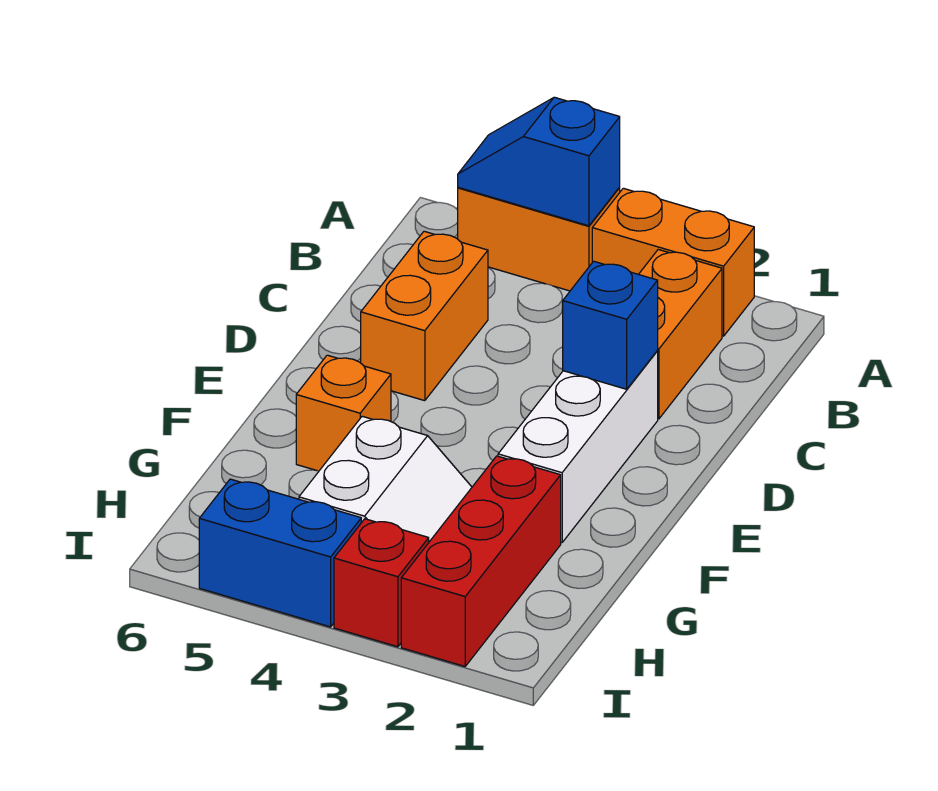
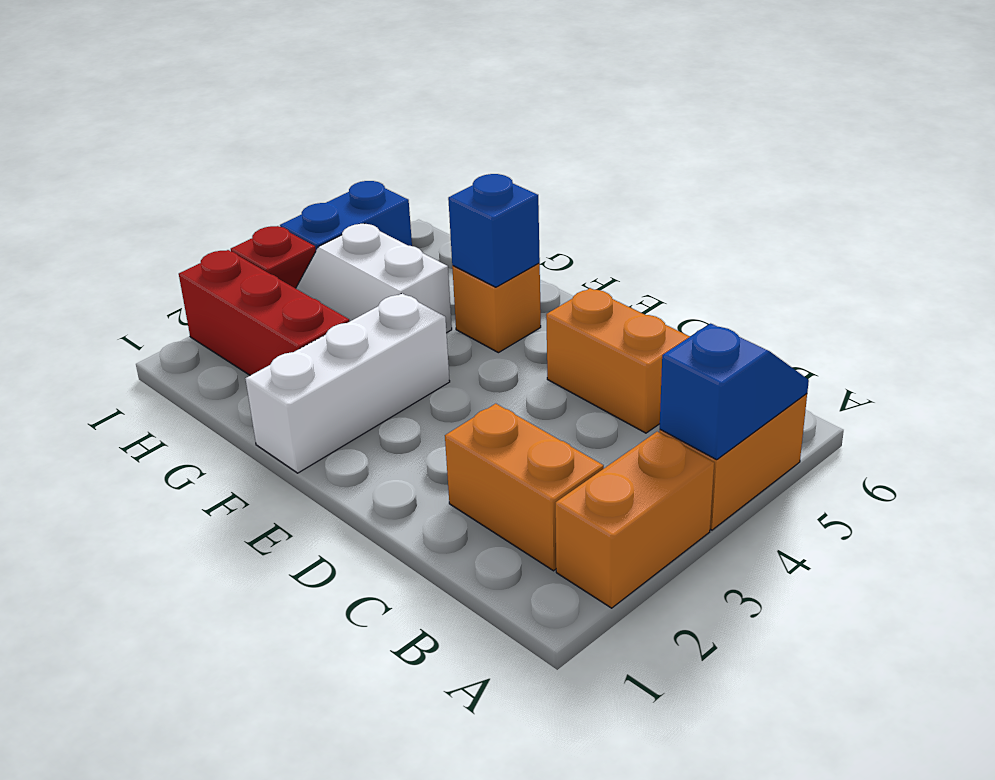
white 1x3 brick [498,351,658,543] -> white 1x3 brick turned to [245,293,450,473]
blue 1x1 brick [563,261,658,389] -> blue 1x1 brick moved to [448,174,540,287]

